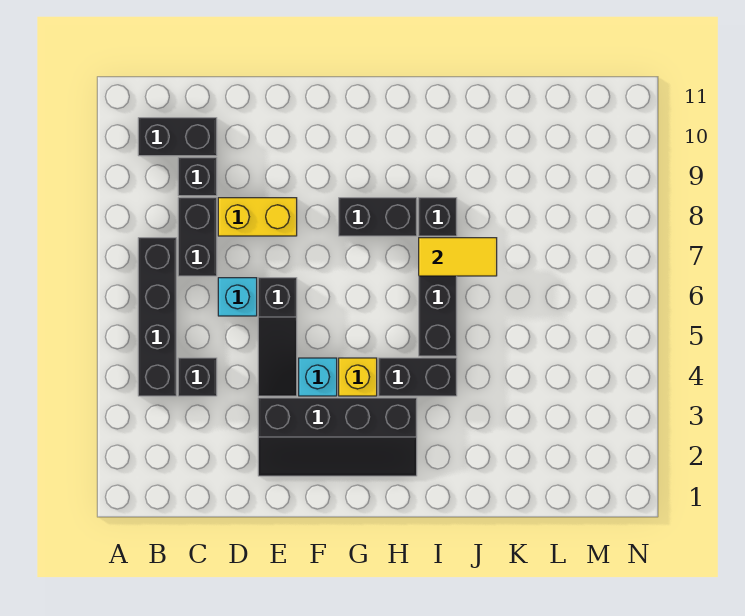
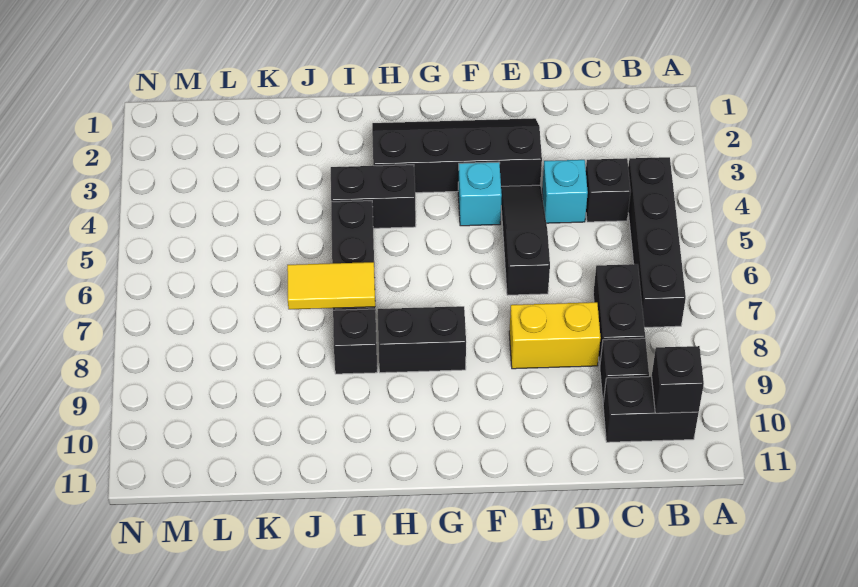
none -> black 1x1 brick [652,346,704,413]
cyan 1x1 brick [218,278,257,316] -> cyan 1x1 brick moved to [542,160,588,223]
yellow 1x1 brick [339,358,377,396] -> none

